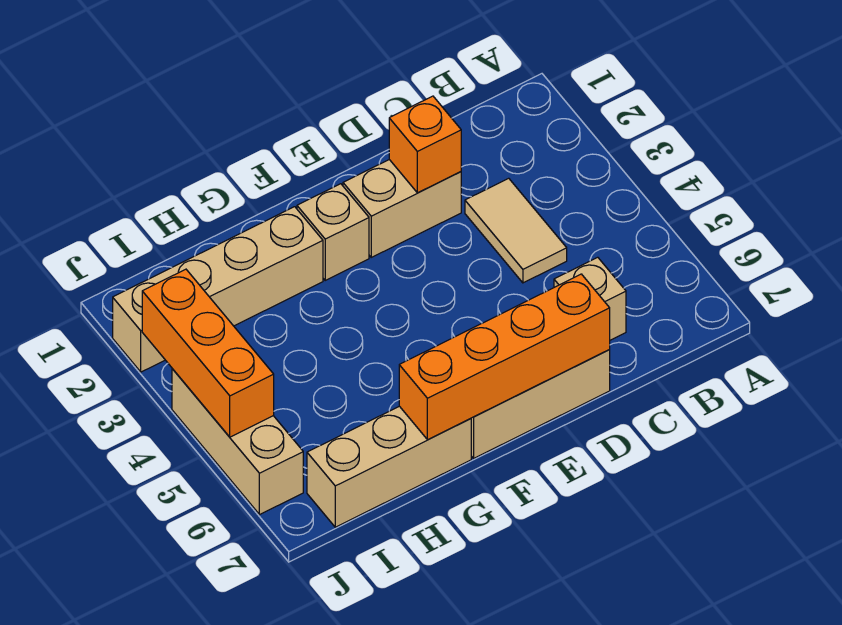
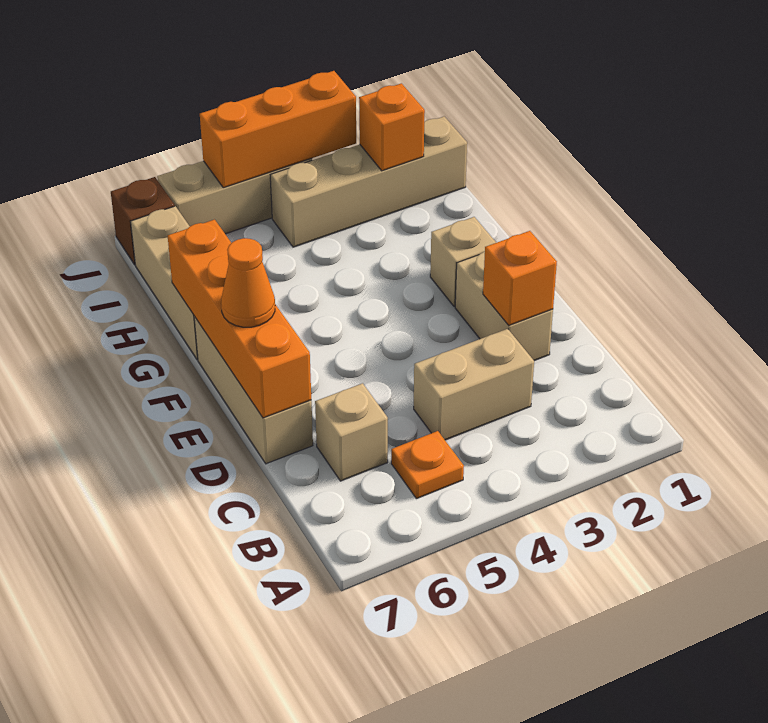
none -> orange 1x1 plate [391,431,464,499]
tan 1x2 tile [465,178,567,283] -> tan 1x2 brick [414,329,534,440]
none -> orange 1x1 cone [221,238,275,327]
tan 1x4 brick [113,207,323,372] -> tan 1x4 brick turned to [270,116,467,247]
none -> orange 1x1 brick [359,83,425,171]
none -> brown 1x1 brick [111,177,175,265]

